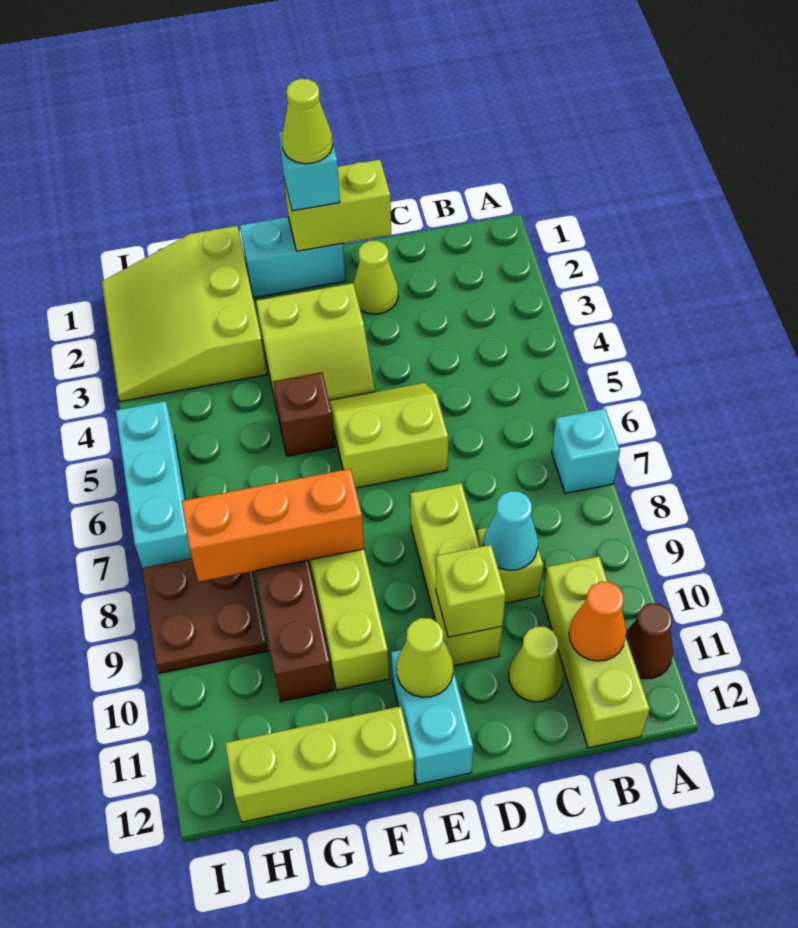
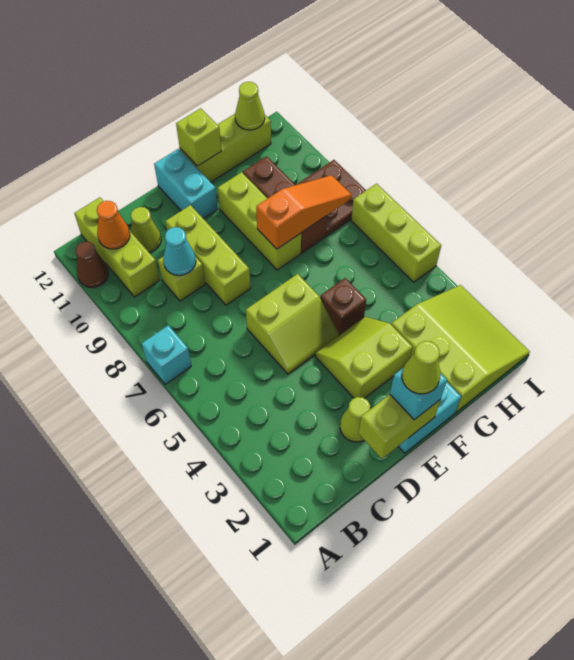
lime 1x1 brick [436,545,506,637] -> lime 1x1 brick moved to [176,108,221,166]
lime 1x1 cone [397,618,453,697] -> lime 1x1 cone moved to [235,82,265,130]
orange 1x3 brick [182,469,364,581] -> orange 1x3 slope [256,175,352,249]
cyan 1x3 brick [116,401,192,568] -> lime 1x3 brick [351,184,441,282]

